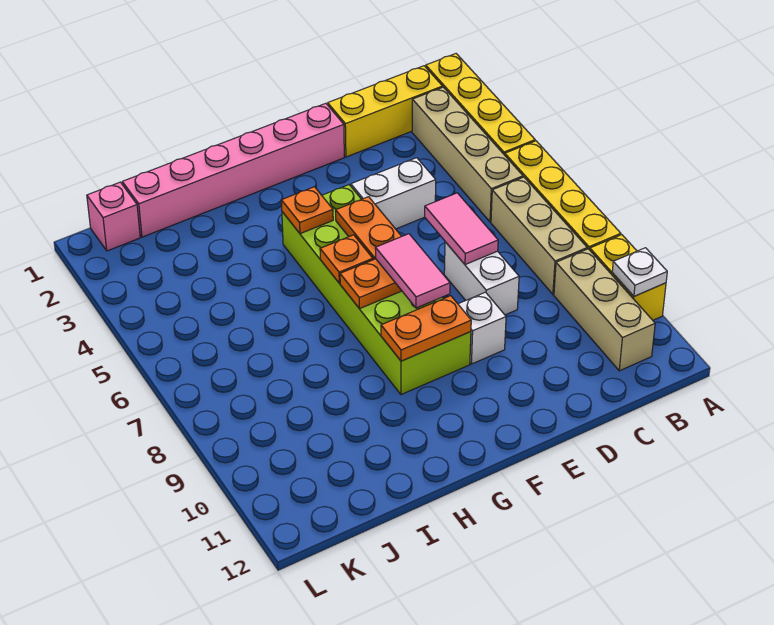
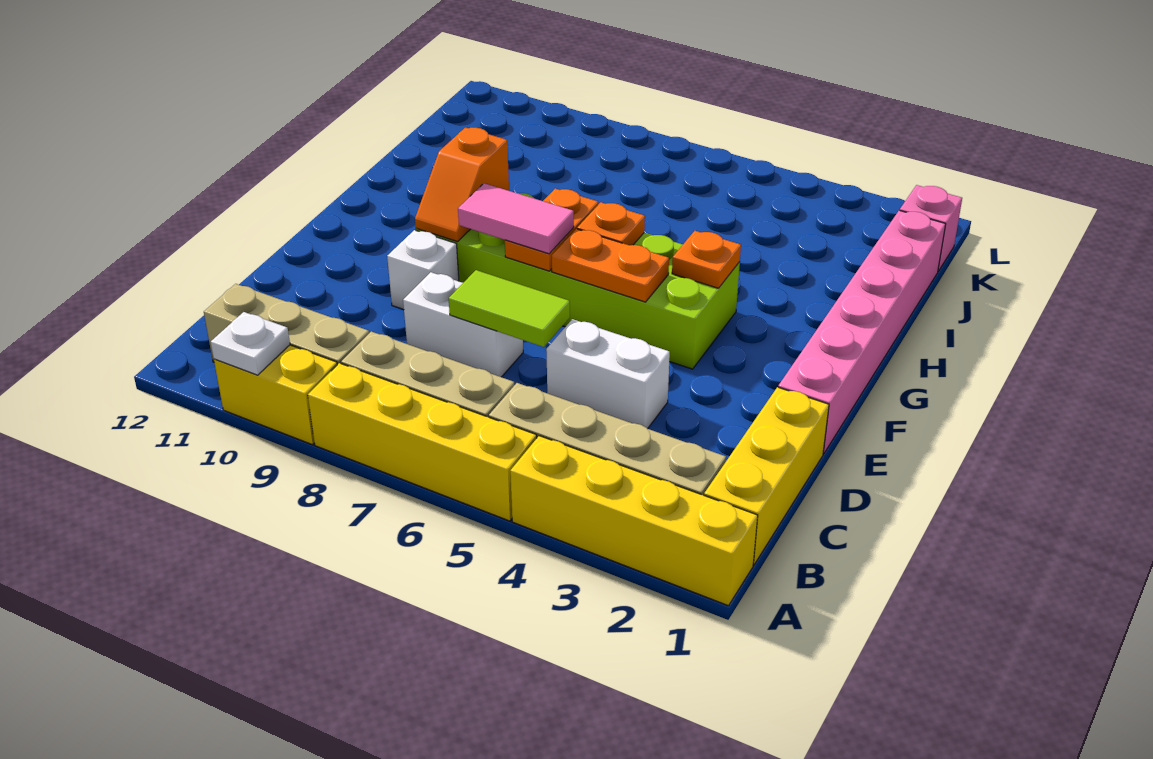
white 1x2 brick [351,158,436,229] -> white 1x2 brick turned to [546,319,670,429]
pink 1x2 tile [425,193,498,265] -> lime 1x2 tile [449,270,570,347]
orange 1x2 plate [381,296,471,361] -> orange 1x2 slope [415,128,509,242]

